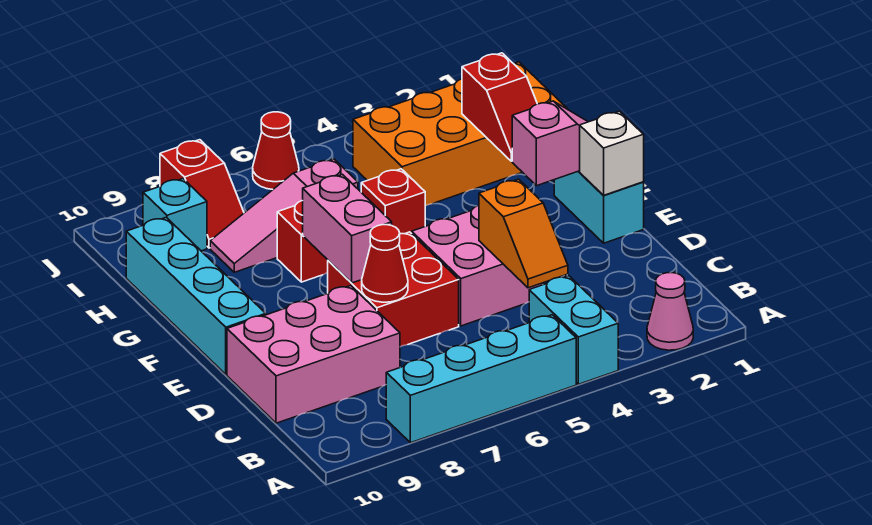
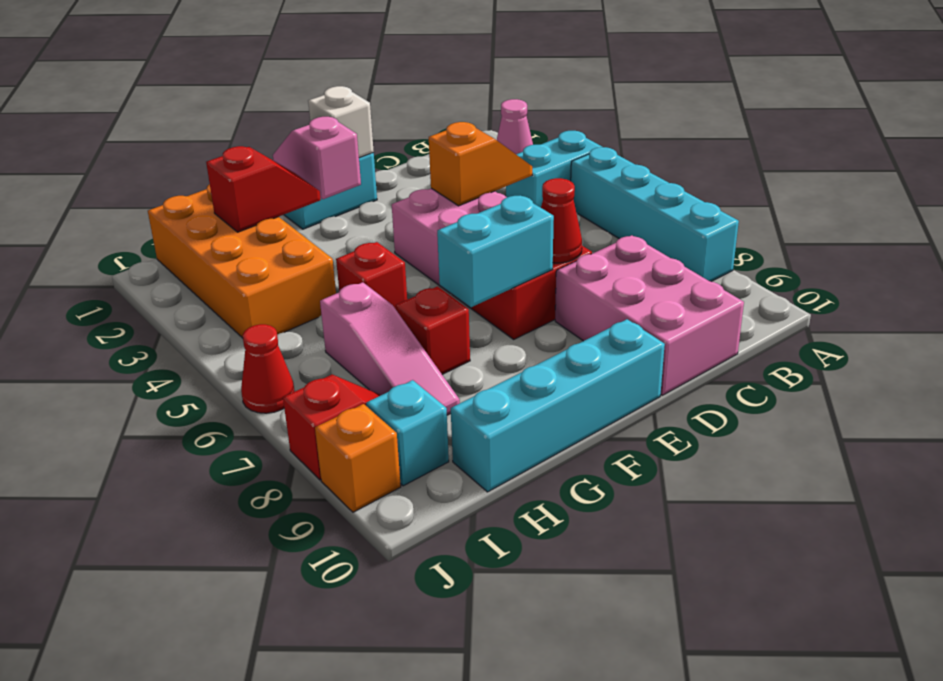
pink 1x2 brick [303,174,392,283] -> cyan 1x2 brick [437,196,554,307]
none -> orange 1x1 brick [315,404,401,512]

